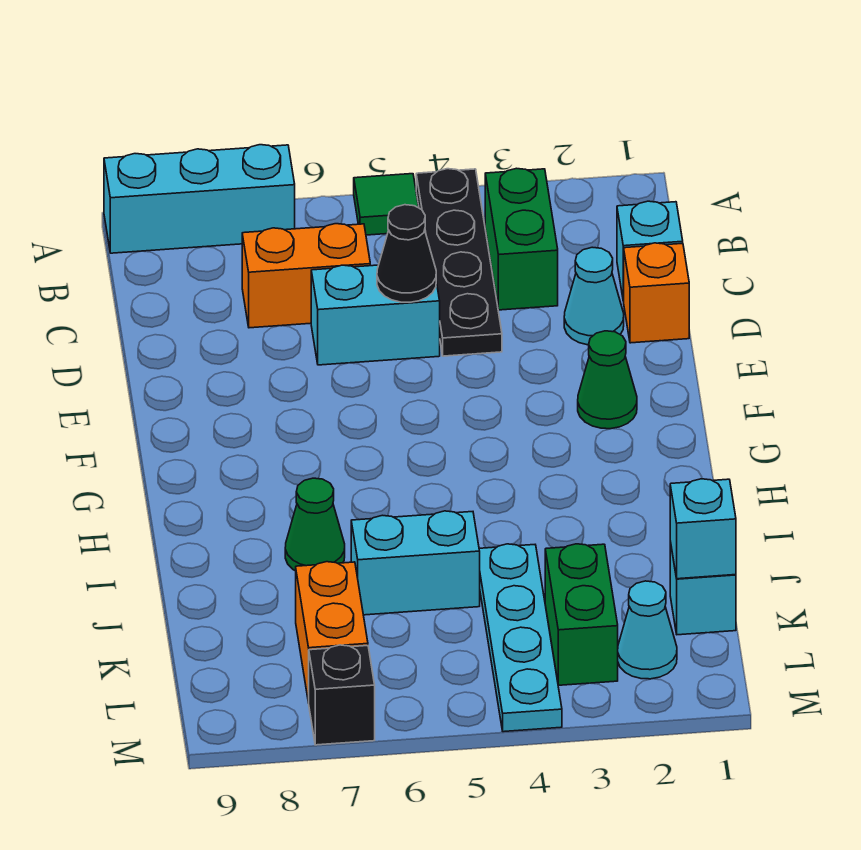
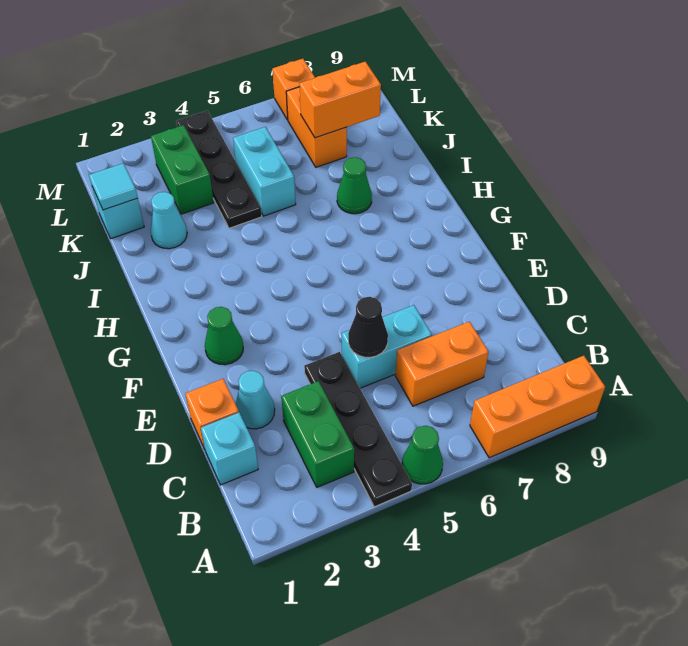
green 1x1 tile [354,174,419,235] -> green 1x1 cone [402,426,443,484]
cyan 1x3 brick [104,145,295,253] -> orange 1x3 brick [470,356,605,458]
cyan 1x4 plate [479,544,562,732] -> black 1x4 plate [176,111,262,228]
cyan 1x2 brick [351,511,480,615] -> cyan 1x2 brick turned to [233,127,296,216]
cyan 1x1 brick [670,479,736,579] -> cyan 1x1 tile [89,163,138,210]
none -> orange 1x2 brick [299,62,381,138]
cyan 1x1 cone [618,581,677,679] -> cyan 1x1 cone moved to [151,192,187,249]
black 1x1 brick [309,645,375,745] -> orange 1x1 brick [272,59,315,120]

